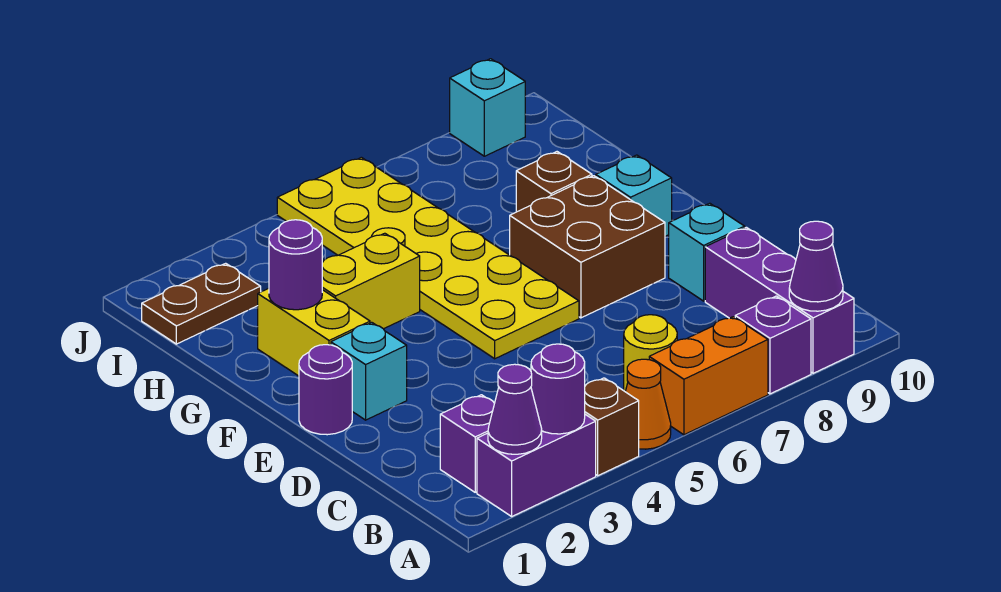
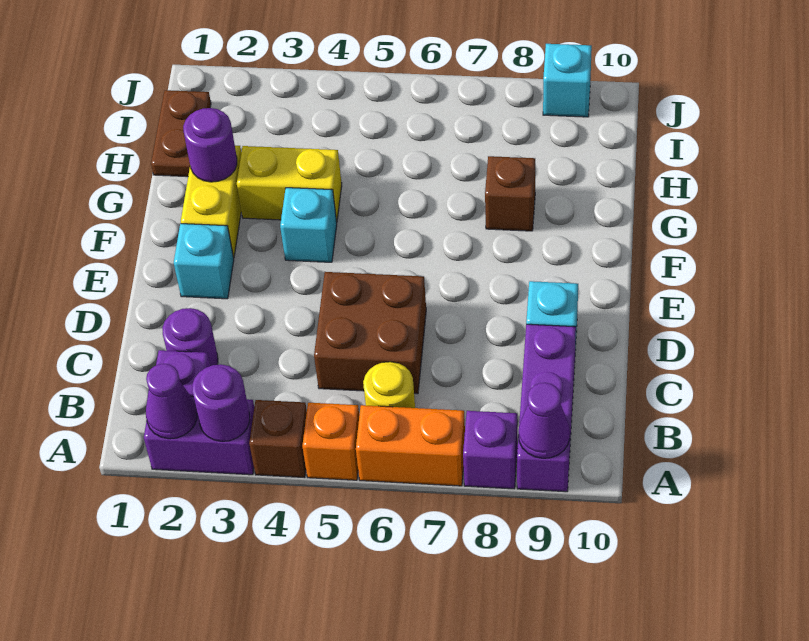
orange 1x1 cone [625,359,671,449] -> orange 1x1 brick [302,403,359,480]
purple 1x1 round brick [299,345,352,435] -> purple 1x1 round brick moved to [162,308,218,366]
yellow 2x6 plate [277,157,579,359] -> none
brown 2x2 brick [510,176,665,318] -> brown 2x2 brick moved to [314,272,426,394]
cyan 1x1 brick [596,155,672,236] -> cyan 1x1 brick moved to [280,188,337,262]
brown 1x2 plate [142,263,261,344] -> brown 1x2 plate turned to [151,90,211,177]

